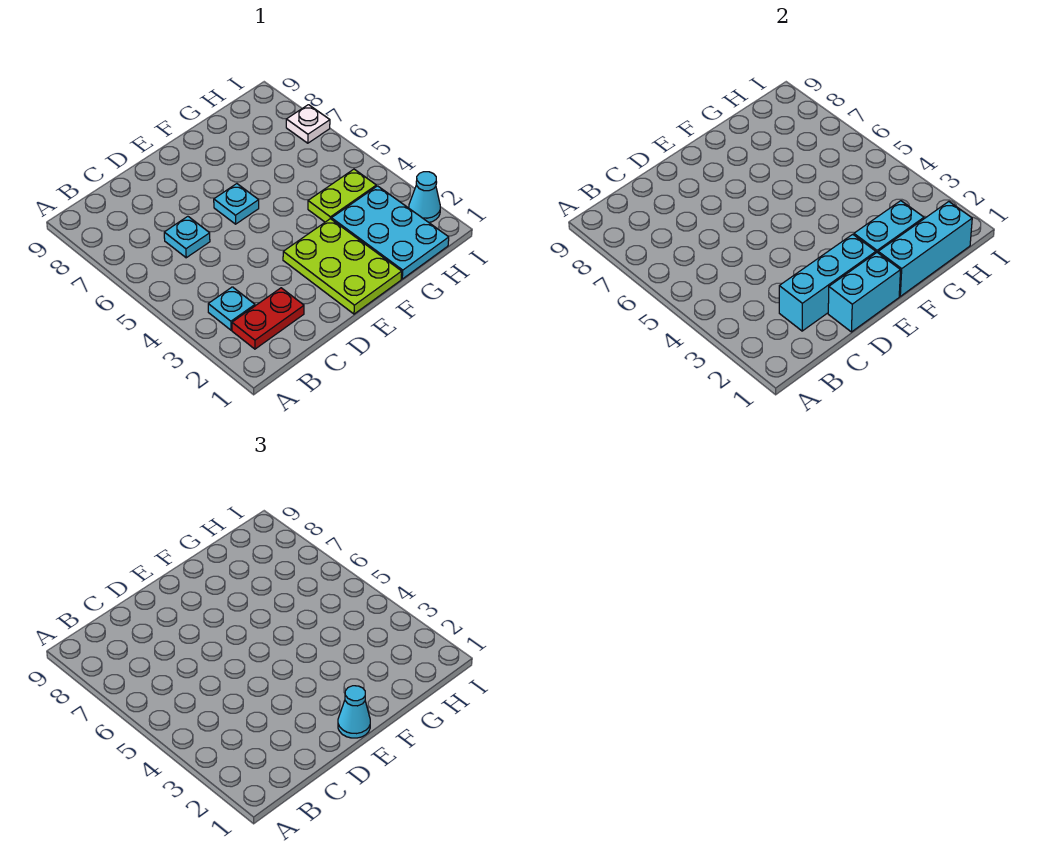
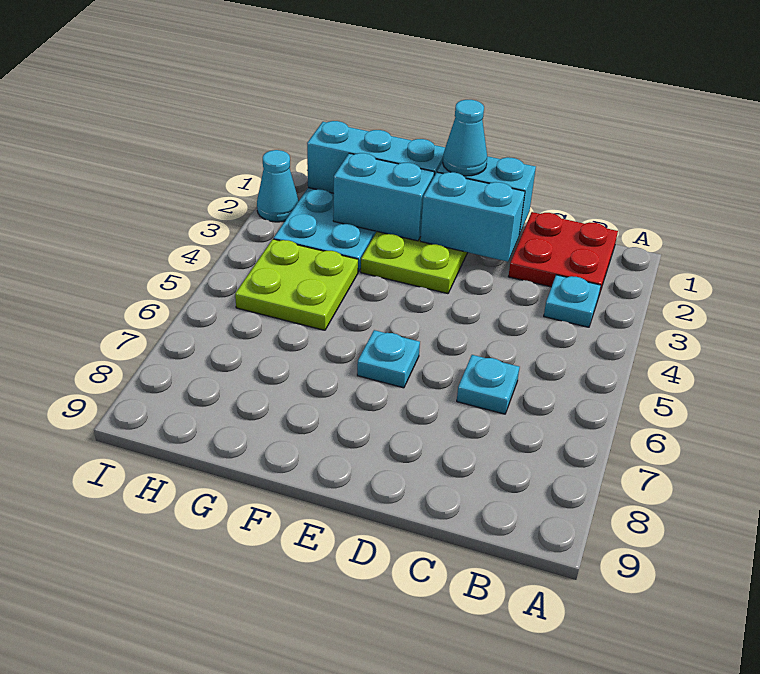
red 1x2 plate [232,288,304,349] -> red 2x2 plate [508,212,618,295]
cyan 1x3 brick [779,234,876,331] -> cyan 1x2 brick [420,172,525,262]
lime 1x2 plate [308,169,376,222] -> lime 2x2 plate [235,239,358,330]
white 1x1 plate [286,105,330,143] -> none

